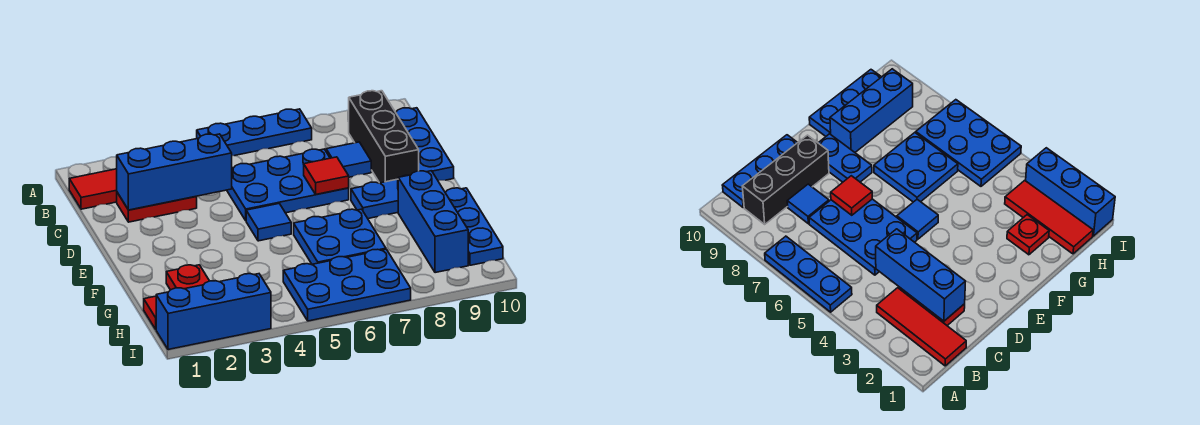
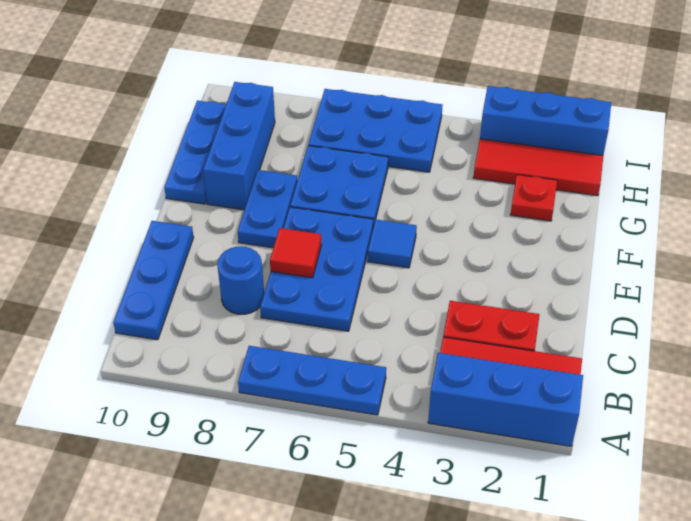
black 1x3 brick [349,91,419,183] -> none
blue 1x3 brick [117,134,232,210] -> blue 1x3 brick moved to [428,353,583,446]
blue 2x3 plate [227,149,349,220] -> blue 2x3 plate turned to [260,207,373,331]
blue 1x1 tile [326,142,371,177] -> blue 1x1 round brick [217,246,264,314]
blue 1x2 plate [351,175,408,219] -> blue 1x2 plate turned to [238,170,297,248]

